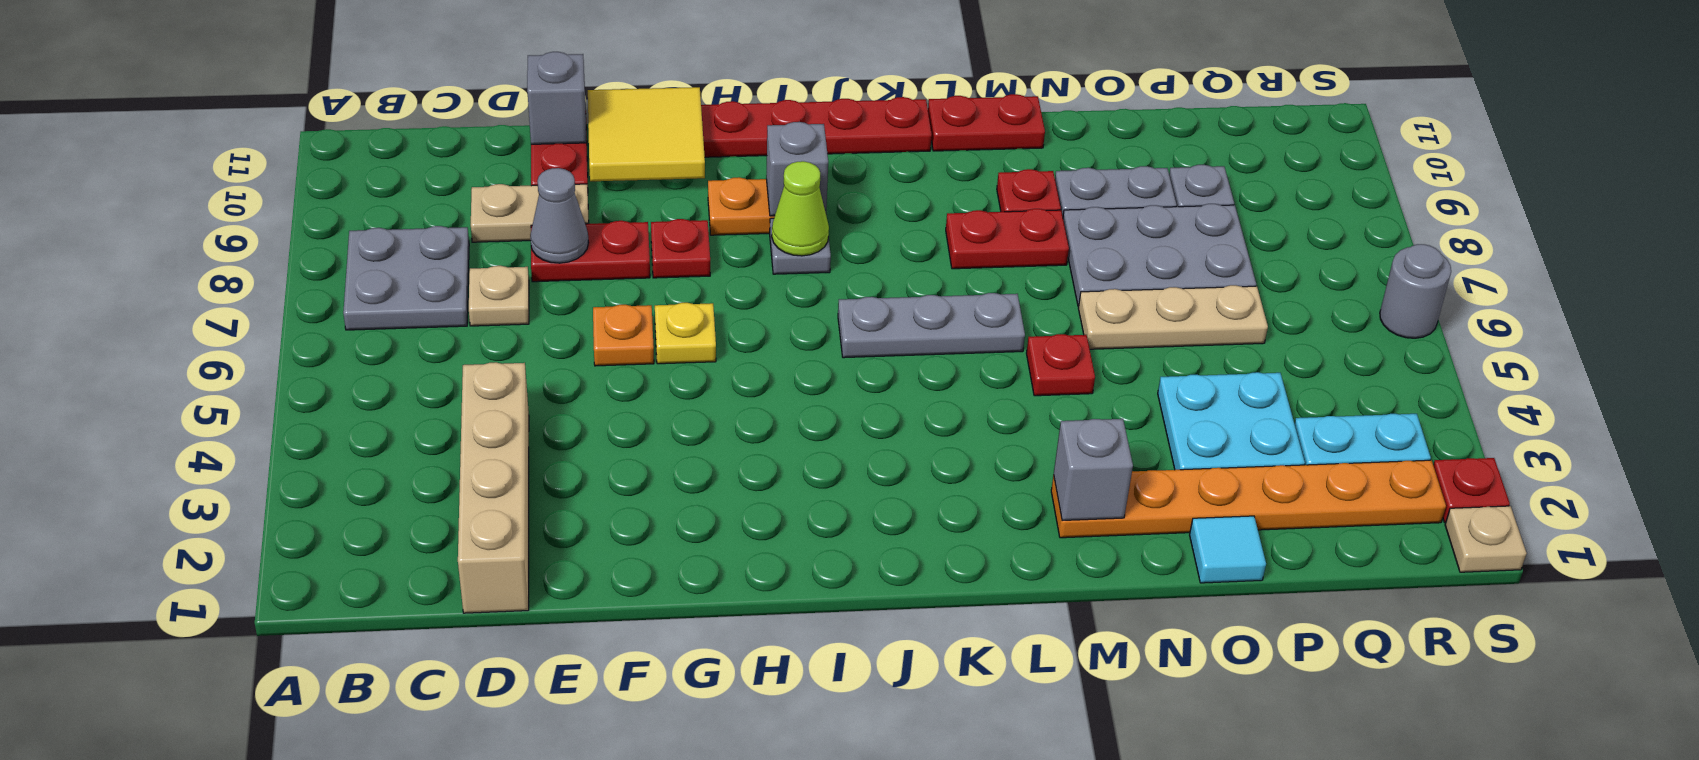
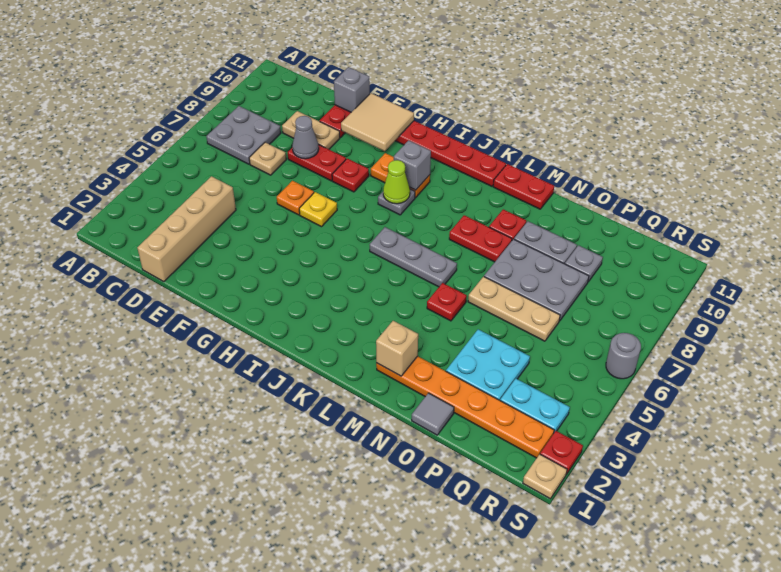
yellow 2x2 tile [588,87,705,181] -> tan 2x2 tile [341,93,414,151]
grey 1x1 brick [1054,419,1133,521] -> tan 1x1 brick [376,321,418,376]
cyan 1x1 tile [1190,516,1266,583] -> grey 1x1 tile [412,393,454,435]

